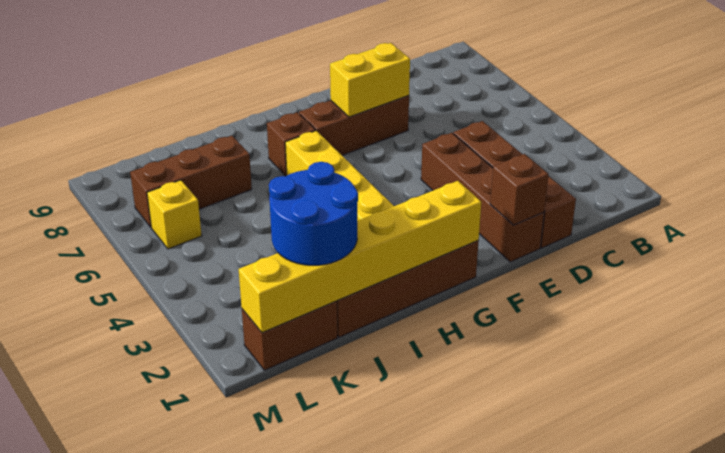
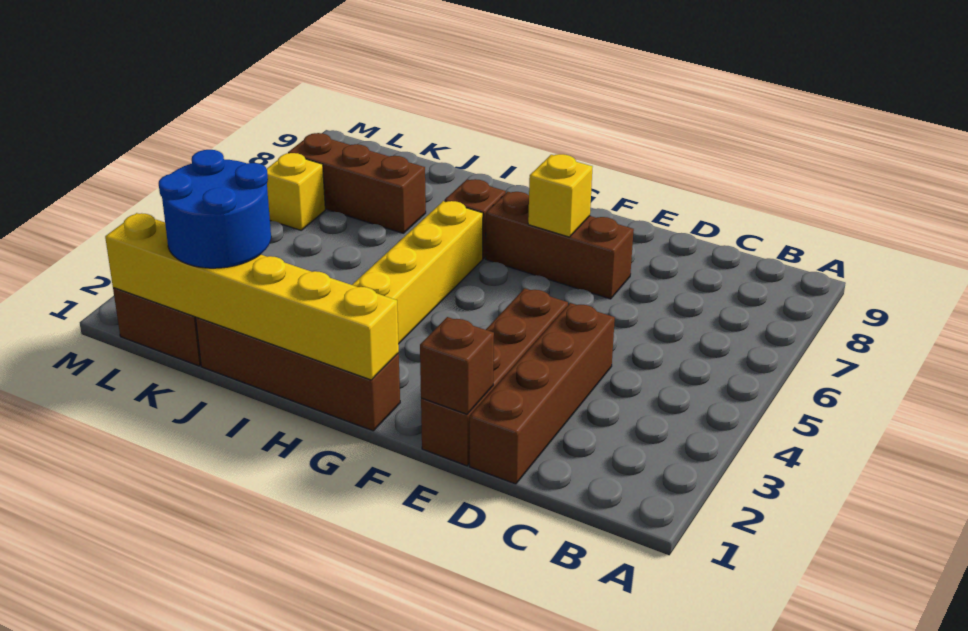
yellow 1x2 brick [330,43,410,117] -> yellow 1x1 brick [528,154,592,237]

